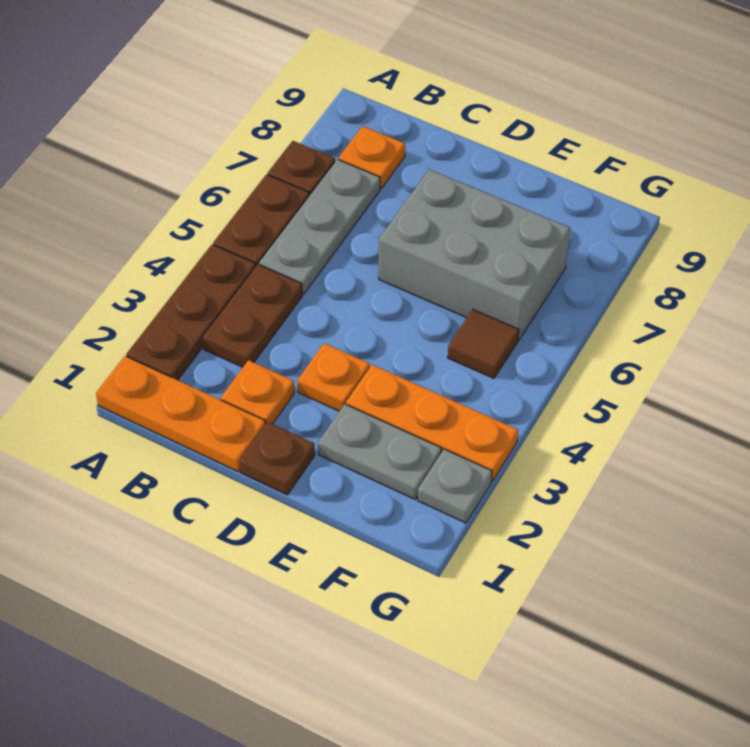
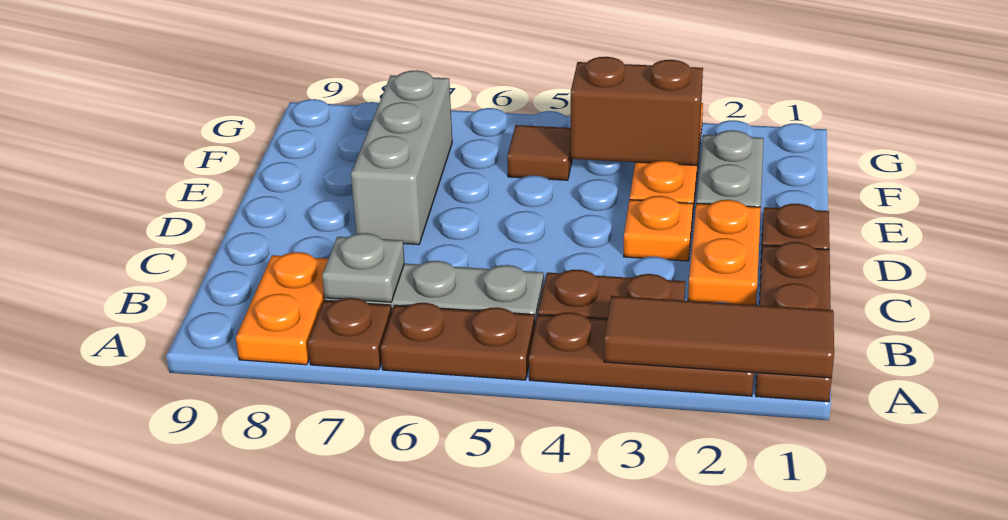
orange 1x3 plate [96,356,266,472] -> brown 1x3 plate [756,242,832,402]
none -> brown 1x3 tile [604,296,834,378]
orange 1x1 plate [338,126,405,188] -> orange 1x2 plate [236,252,328,365]
orange 1x1 plate [221,360,294,424] -> orange 1x2 plate [688,200,761,305]
grey 2x3 brick [379,169,570,340] -> grey 1x3 brick [351,70,452,245]
none -> brown 1x2 brick [571,57,703,166]
grey 1x1 plate [418,449,492,523] -> grey 1x1 plate moved to [322,233,405,302]

